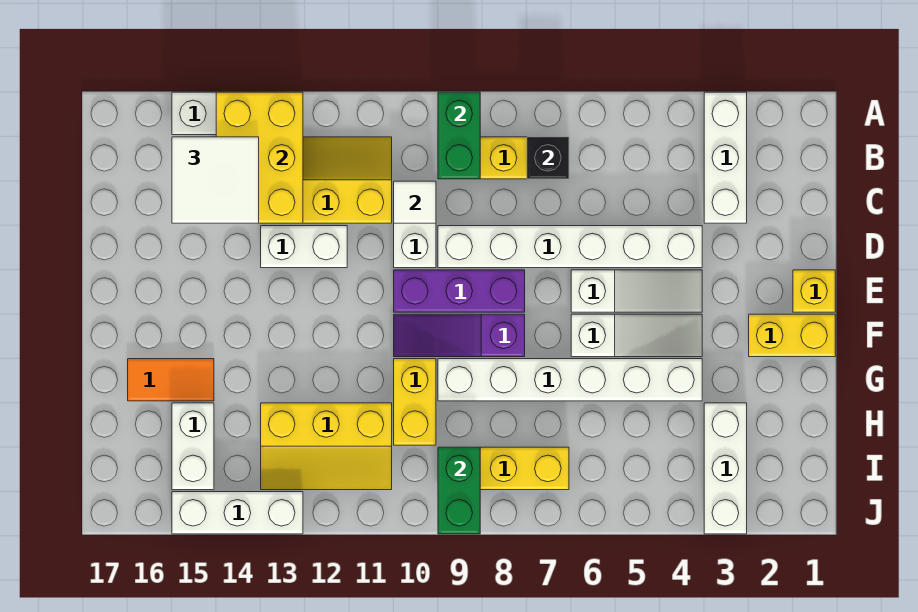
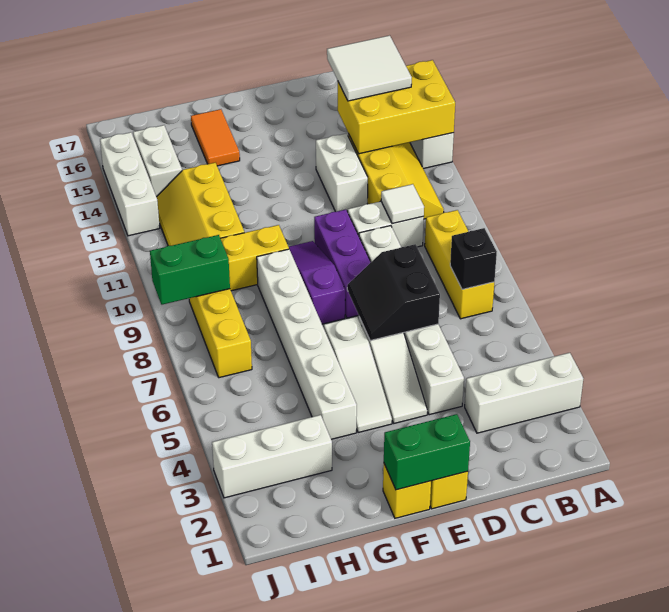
green 1x2 brick [438,92,480,179] -> green 1x2 brick moved to [384,414,470,490]
none -> black 2x2 slope [347,244,440,341]
yellow 1x2 brick [749,314,835,357] -> yellow 1x1 brick [383,464,431,518]
white 1x2 brick [172,403,214,490] -> white 1x2 brick turned to [133,125,182,197]

